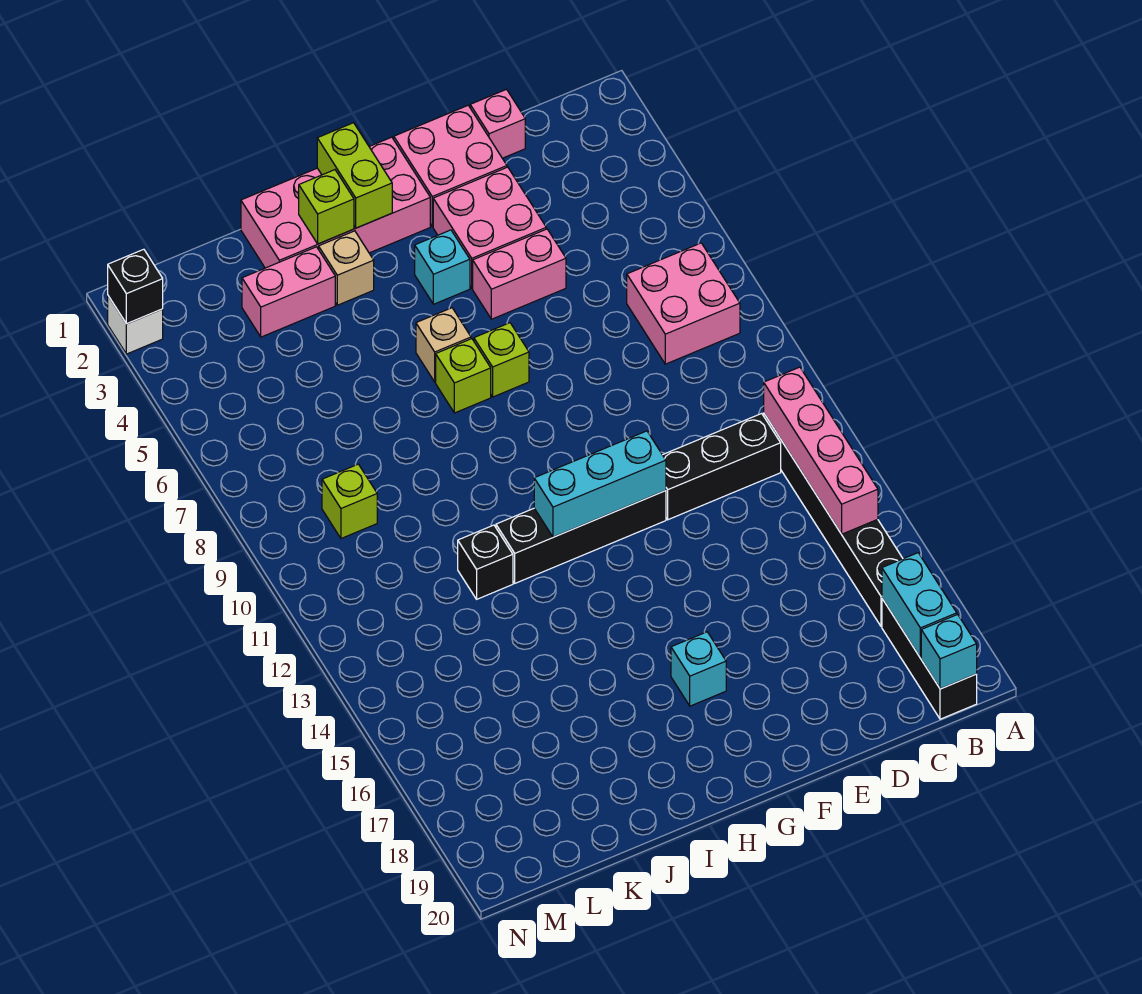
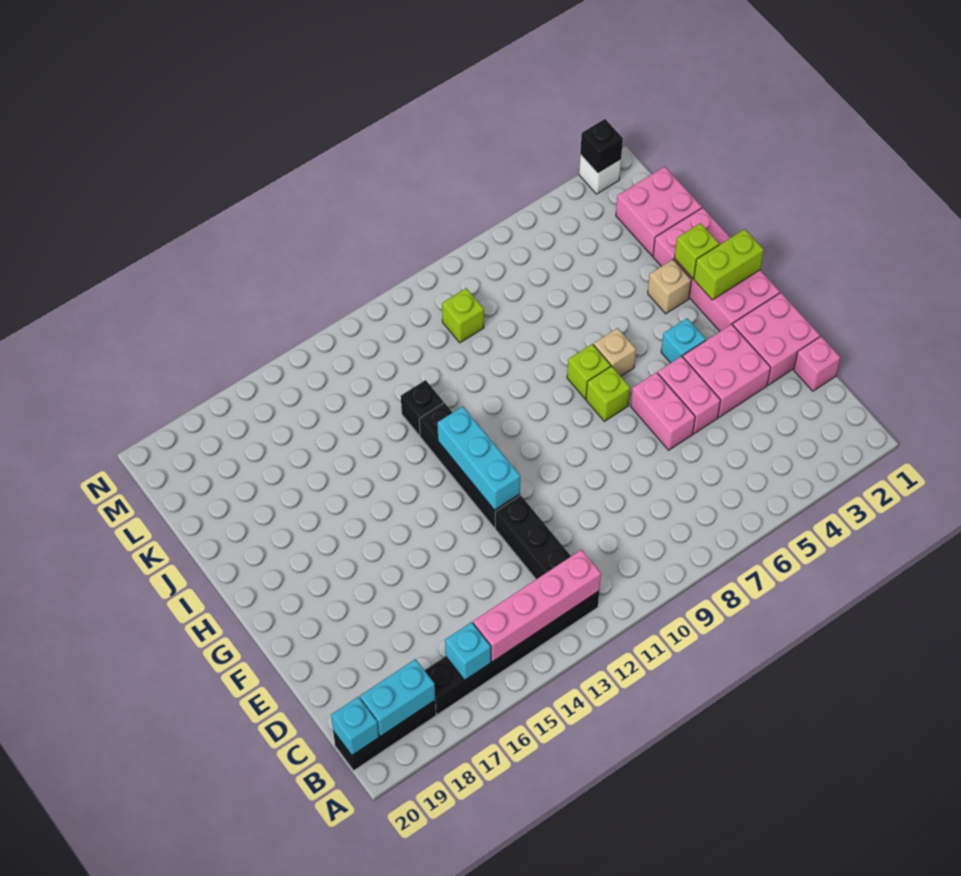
pink 2x2 brick [627,243,740,364] -> pink 2x2 brick moved to [616,167,702,256]
cyan 1x1 brick [671,632,726,706] -> cyan 1x1 brick moved to [445,622,491,680]
pink 1x2 brick [242,247,335,337] -> pink 1x2 brick moved to [630,372,695,450]

